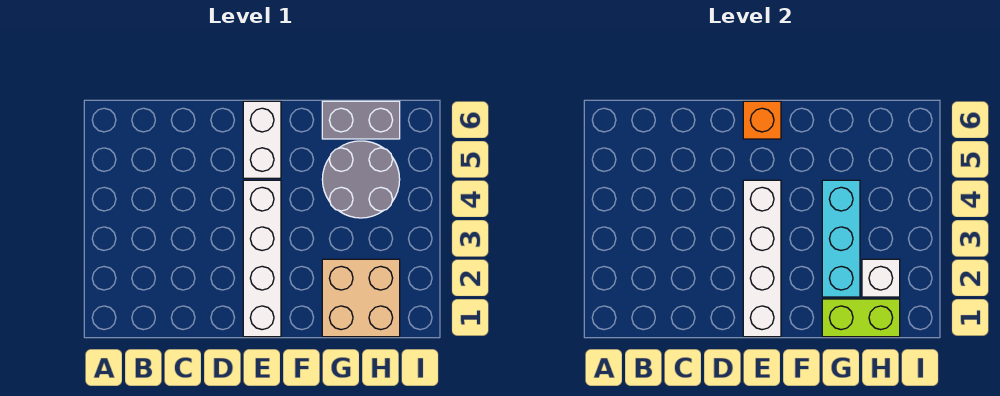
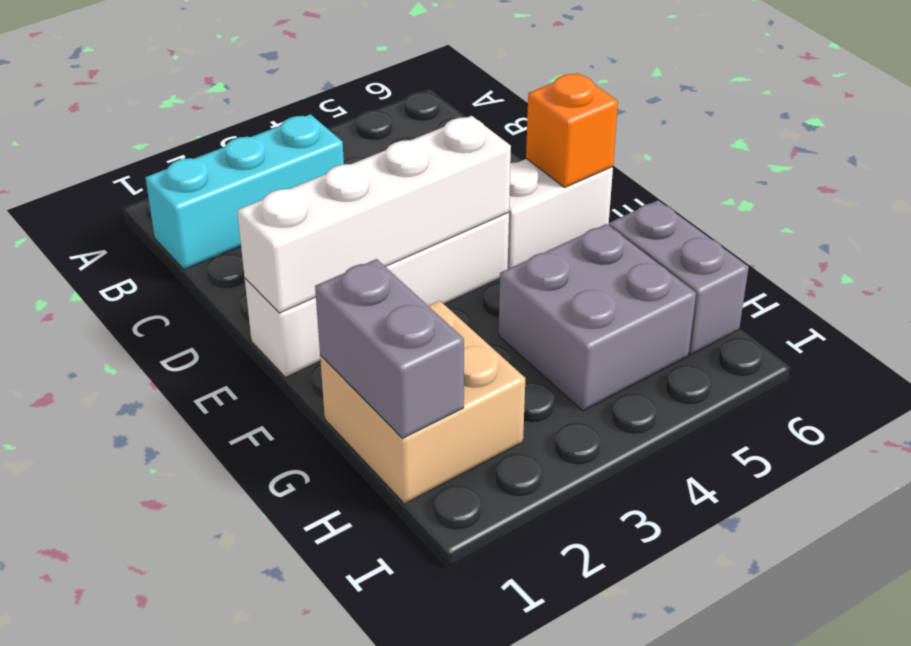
lime 1x2 brick [822,299,900,337] -> grey 1x2 brick [315,259,464,438]
cyan 1x3 brick [822,180,860,297] -> cyan 1x3 brick moved to [146,114,344,270]
grey 2x2 round brick [322,141,400,218] -> grey 2x2 brick [499,224,696,411]
white 1x1 brick [862,259,900,297] -> none

